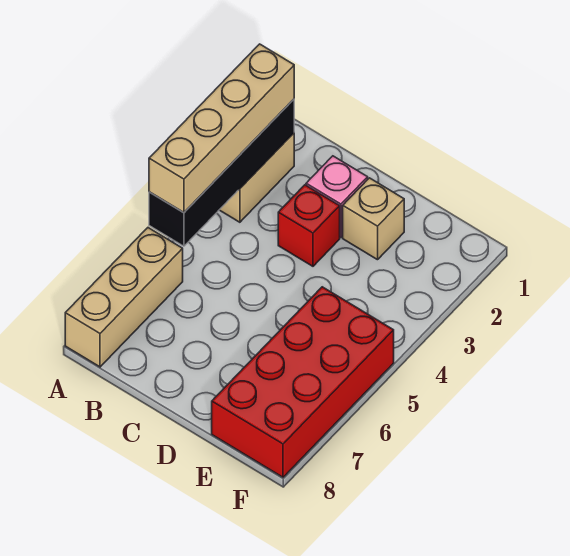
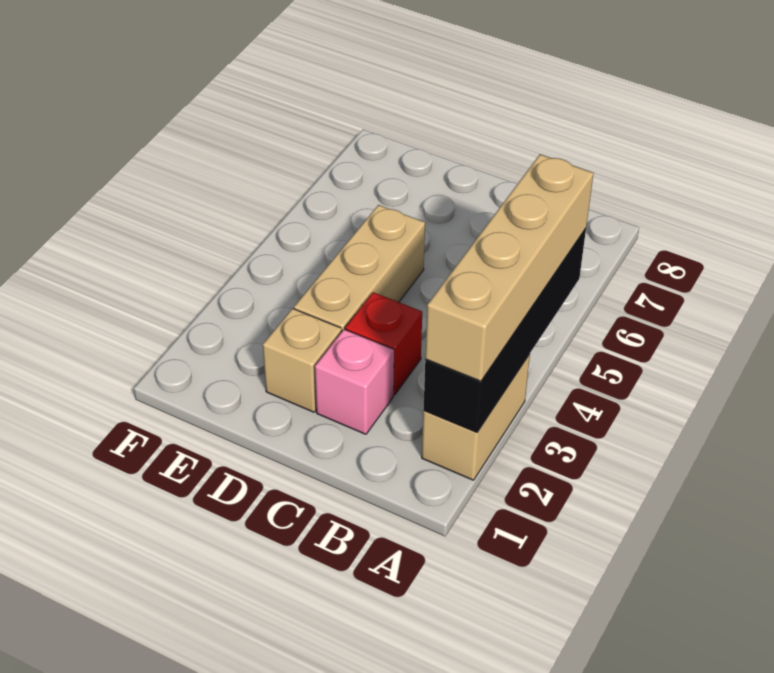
tan 1x3 brick [65,228,183,367] -> tan 1x3 brick moved to [294,205,425,332]
red 2x4 brick [212,287,394,477] -> none

